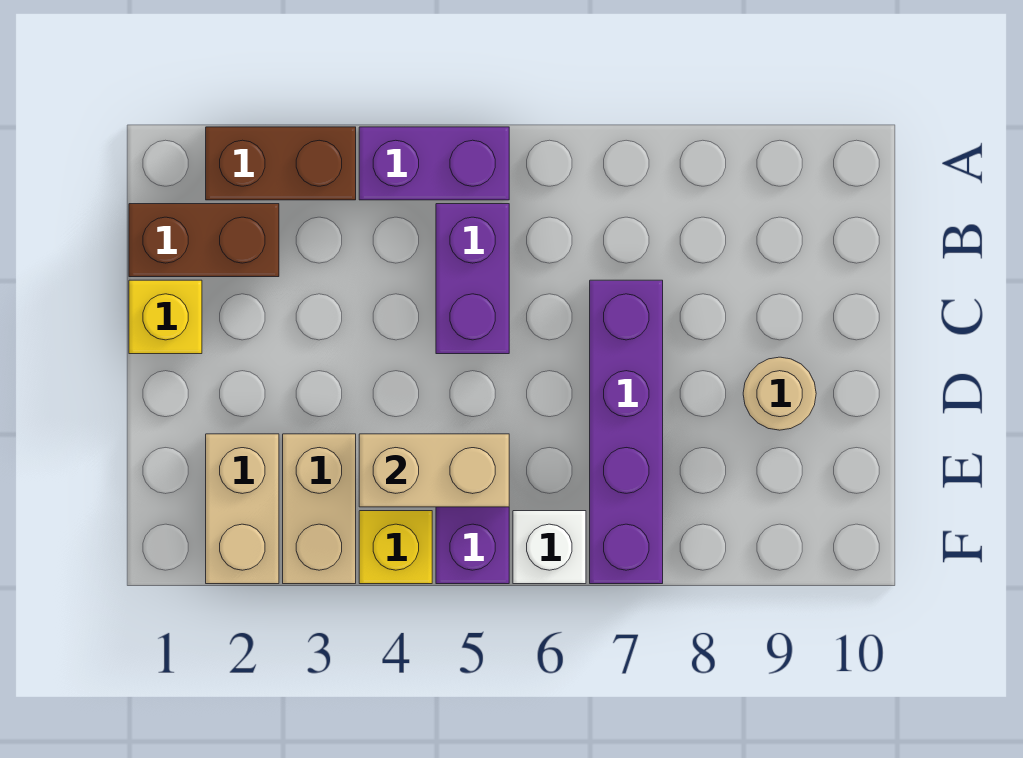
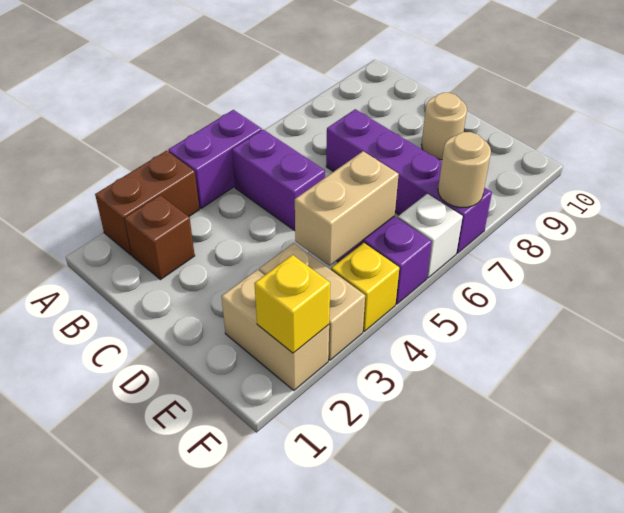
brown 1x2 brick [129,204,279,277] -> brown 1x1 brick [125,195,195,280]
yellow 1x1 brick [129,280,202,354] -> yellow 1x1 brick moved to [254,255,330,353]
none -> tan 1x1 round brick [438,132,491,207]

